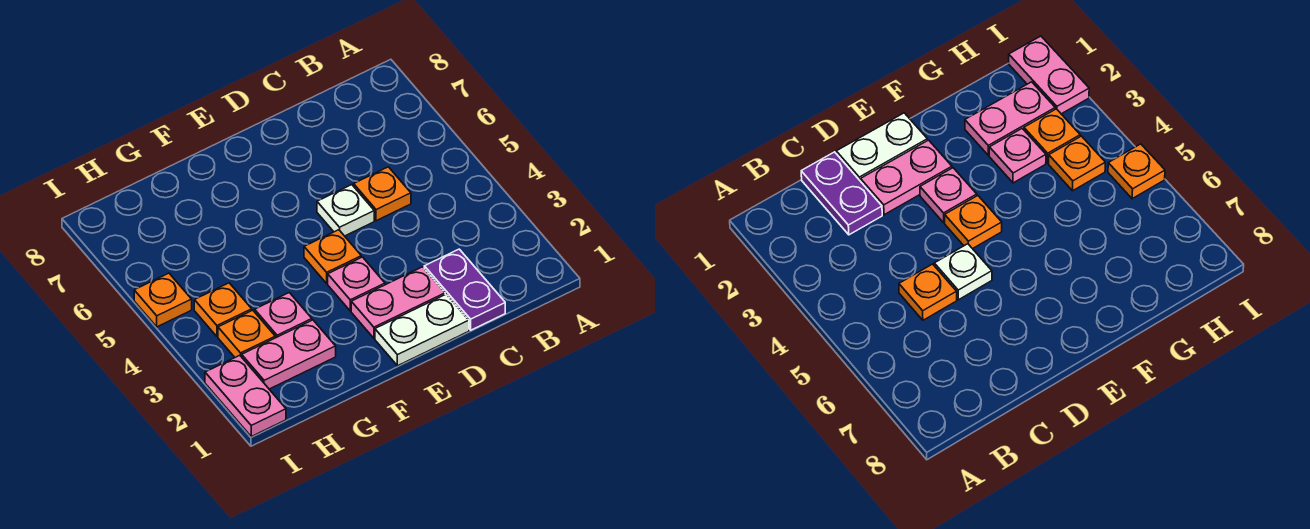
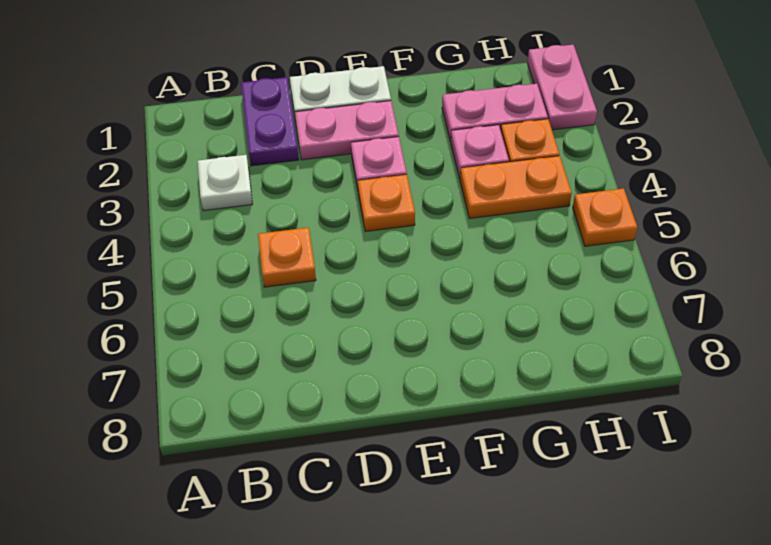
white 1x1 plate [317,185,374,236] -> white 1x1 plate moved to [198,155,252,211]
orange 1x1 plate [194,283,252,337] -> orange 1x2 plate [460,156,572,218]

